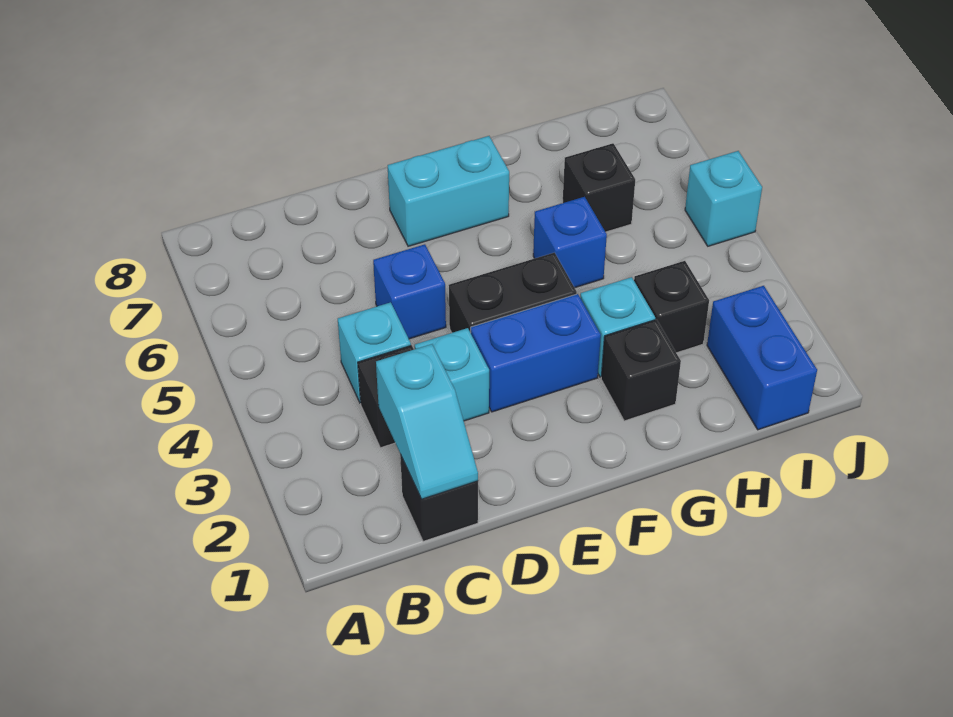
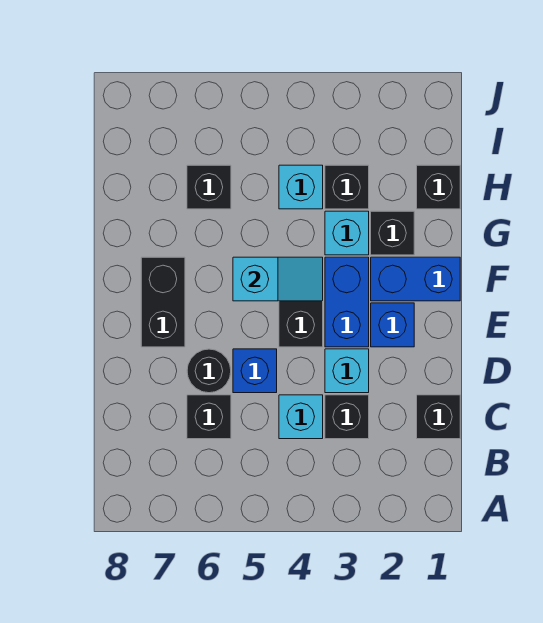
cyan 1x2 slope [376,344,478,499] -> cyan 1x2 slope moved to [233,257,323,301]
none -> black 1x1 brick [187,395,231,439]
none -> black 1x1 round brick [187,349,231,393]
cyan 1x2 brick [388,136,509,246] -> black 1x2 brick [141,257,185,347]
blue 1x1 brick [533,197,607,288] -> blue 1x1 brick moved to [371,303,414,347]
none -> black 1x1 brick [417,165,460,209]
blue 1x2 brick [707,286,817,430] -> blue 1x2 brick moved to [371,257,460,301]
cyan 1x1 brick [685,151,762,246] -> cyan 1x1 brick moved to [279,165,323,209]

